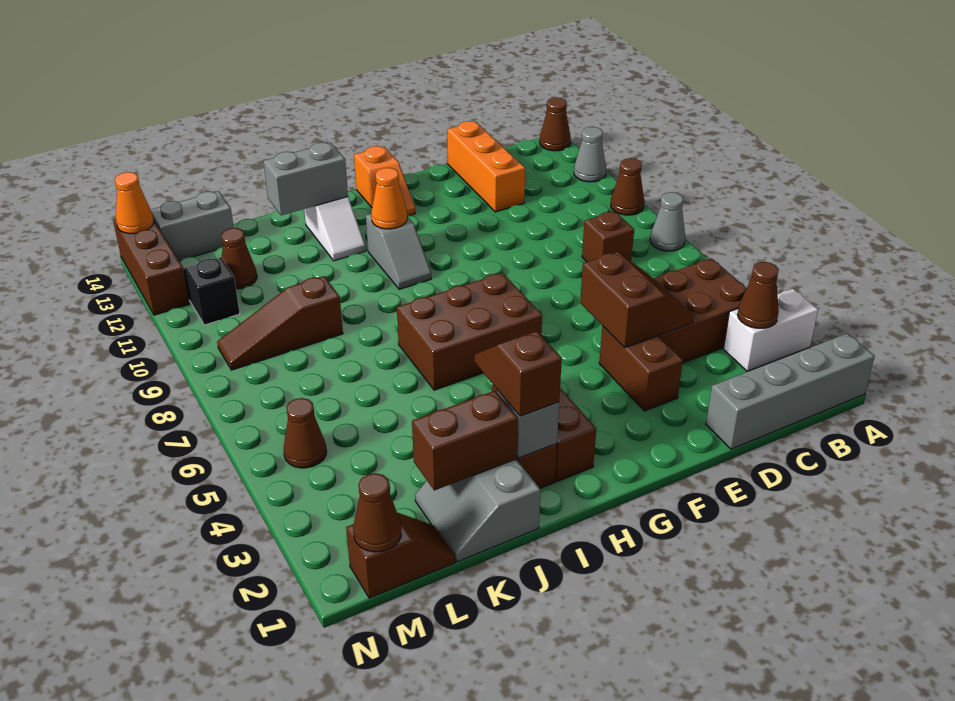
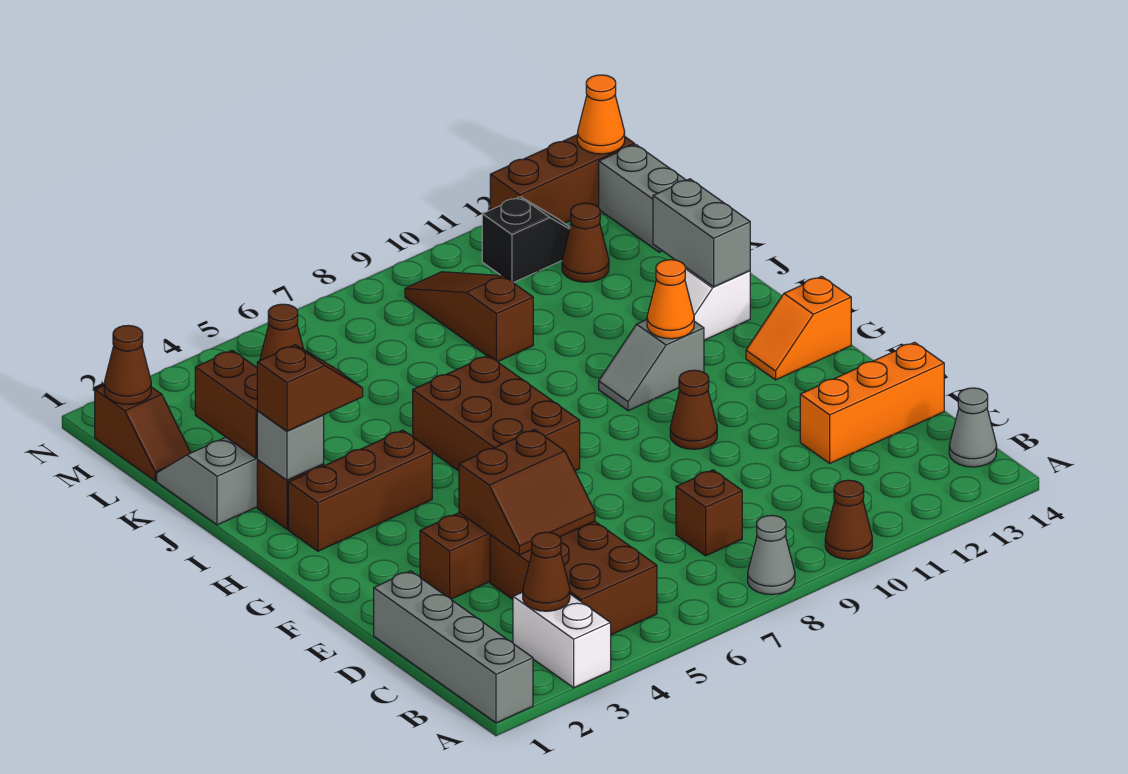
grey 1x1 cone [574,127,606,182] -> grey 1x1 cone moved to [949,388,997,467]
brown 1x1 cone [540,97,571,151] -> brown 1x1 cone moved to [670,370,717,449]

